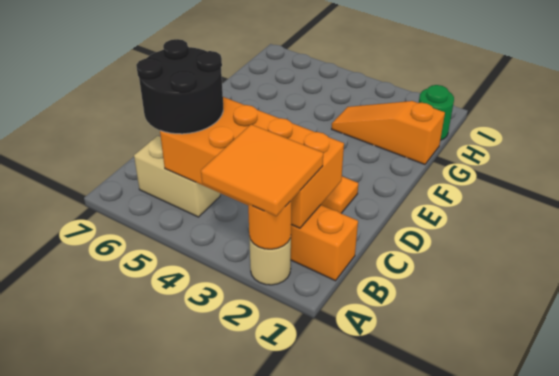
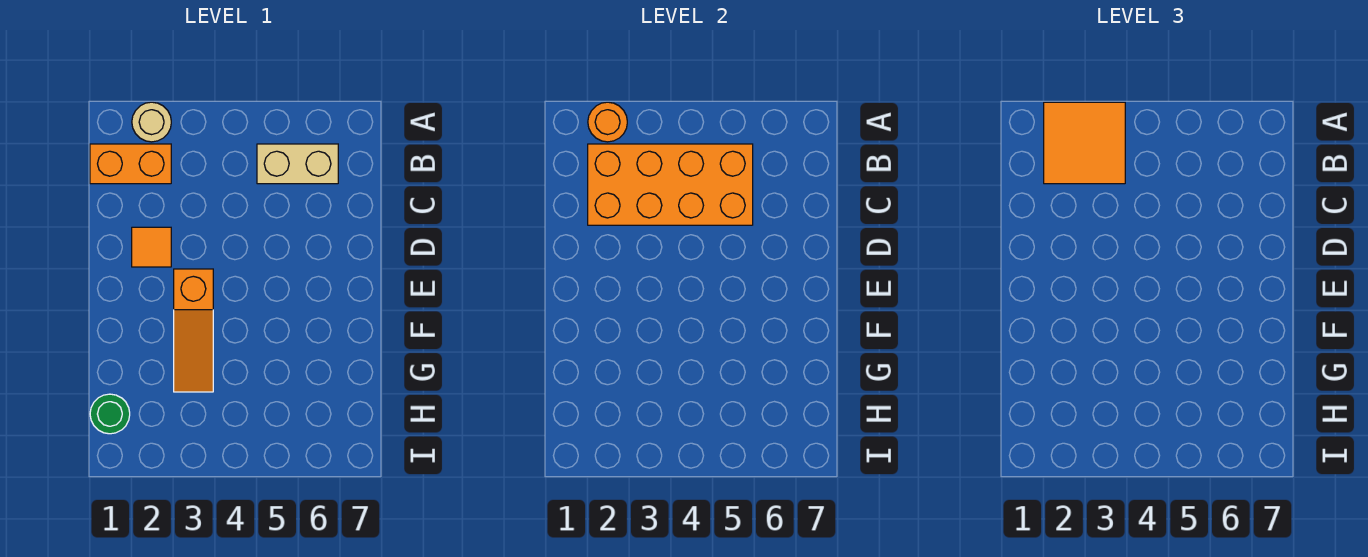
black 2x2 round brick [136,39,223,134] -> none
orange 1x3 slope [332,101,445,164] -> orange 1x3 slope turned to [174,269,213,392]

